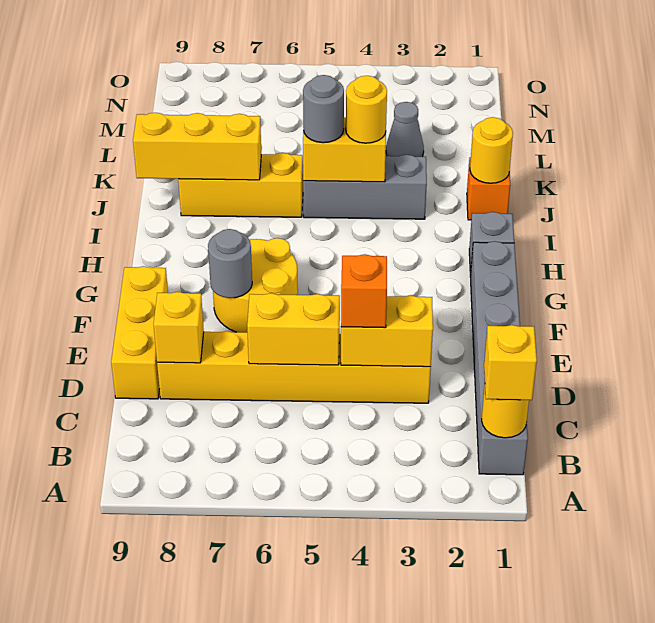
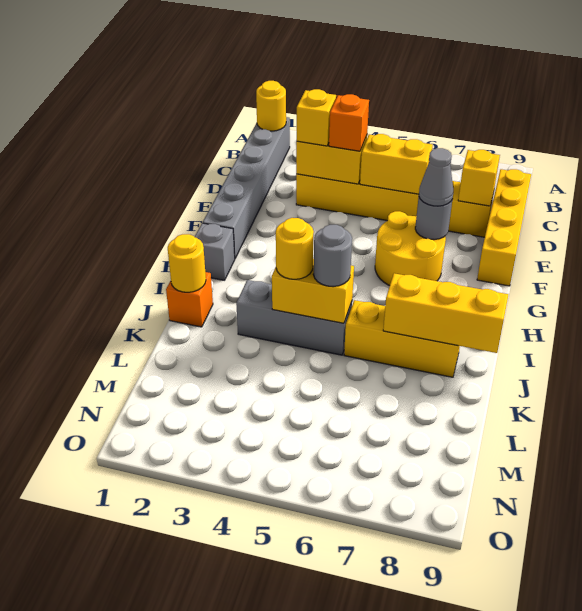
yellow 1x1 brick [484,325,537,400] -> yellow 1x1 brick moved to [297,89,336,146]
yellow 1x3 brick [111,266,168,399] -> yellow 1x4 brick [477,169,531,286]
grey 1x1 cone [386,102,424,157] -> grey 1x1 cone moved to [419,148,453,206]

